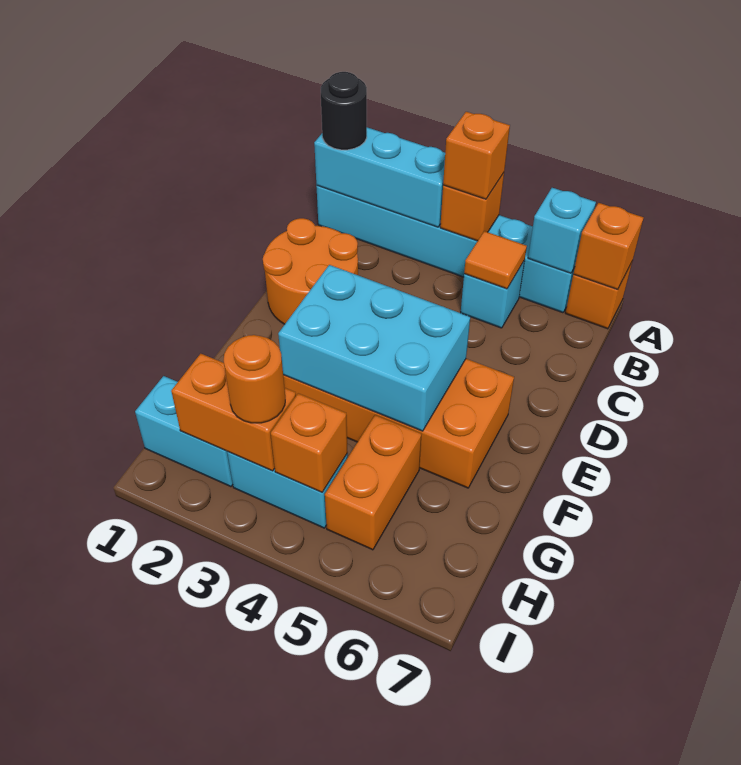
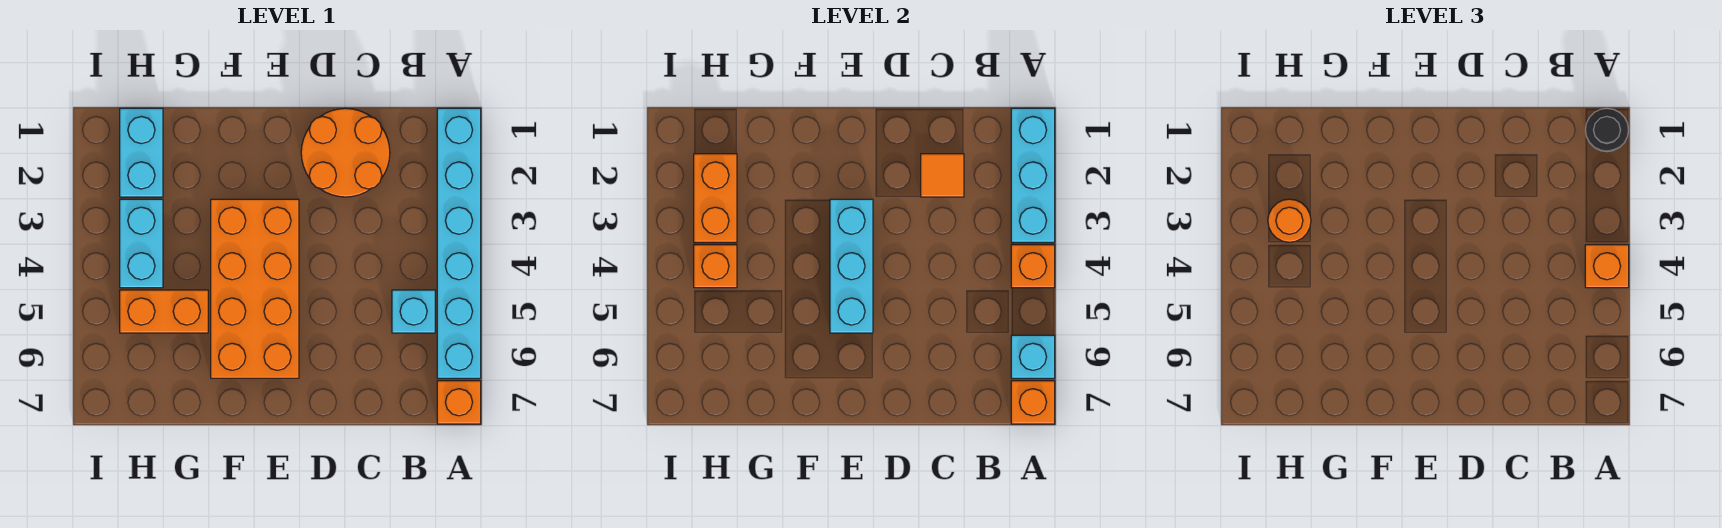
orange 1x1 tile [464,231,527,289] -> orange 1x1 tile moved to [921,154,964,197]
cyan 2x3 brick [278,265,470,431] -> cyan 1x3 brick [830,199,873,333]

